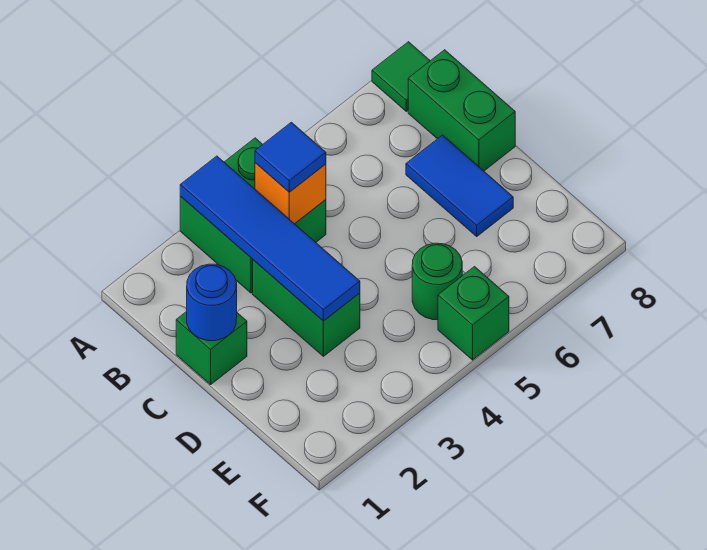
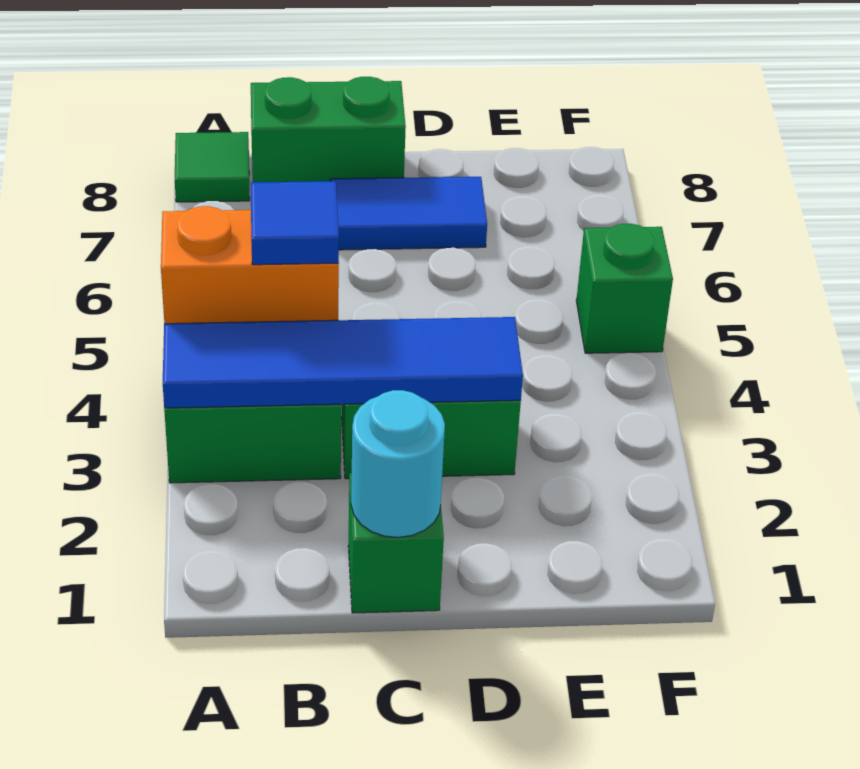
orange 1x1 brick [255,163,326,224] -> orange 1x2 brick [161,206,339,324]
blue 1x1 round brick [187,264,237,341] -> cyan 1x1 round brick [351,390,445,537]
green 1x1 round brick [412,243,462,320] -> none

